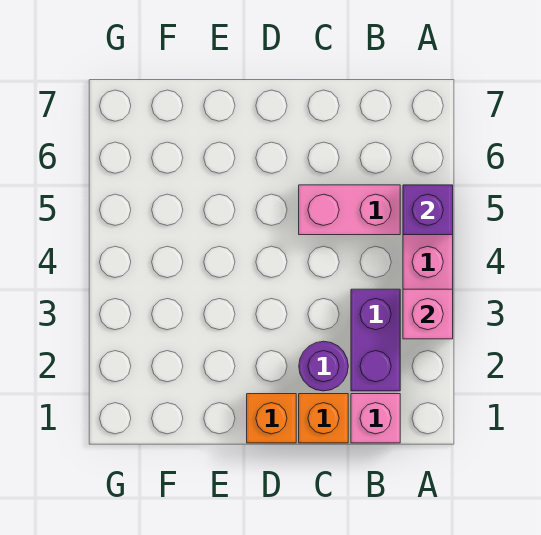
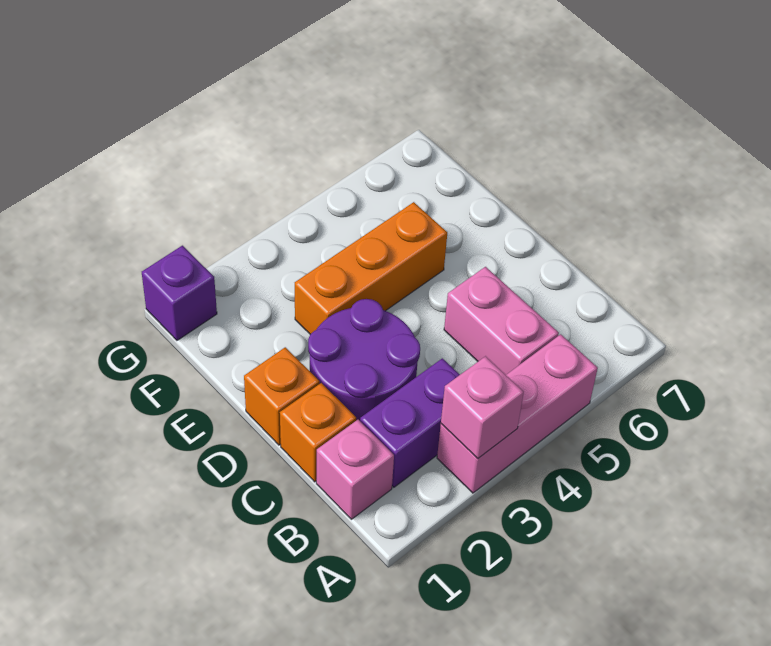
purple 1x1 brick [403,185,453,235] -> purple 1x1 brick moved to [142,246,217,340]
purple 1x1 round brick [299,341,348,391] -> purple 2x2 round brick [308,299,420,421]
none -> orange 1x3 brick [295,202,447,334]

